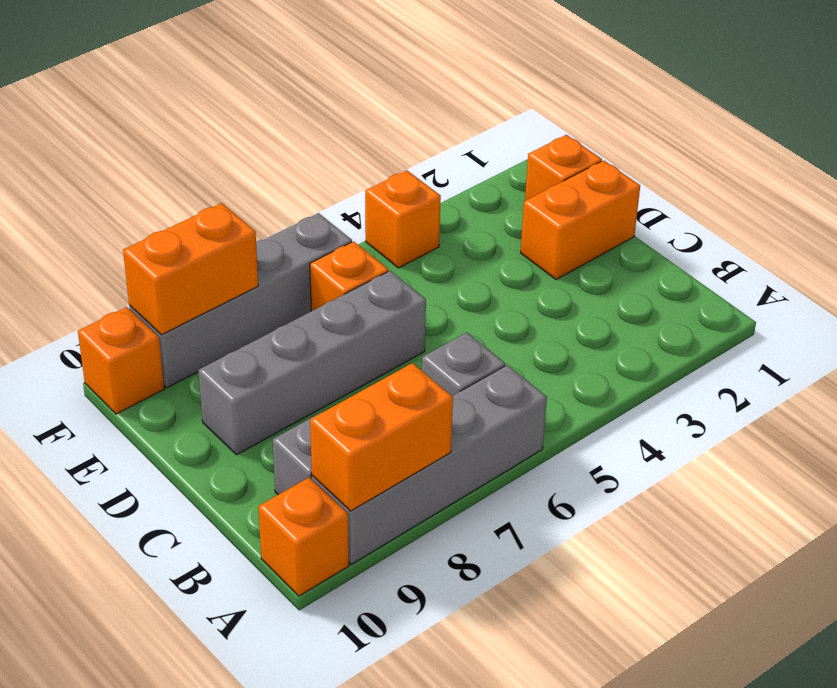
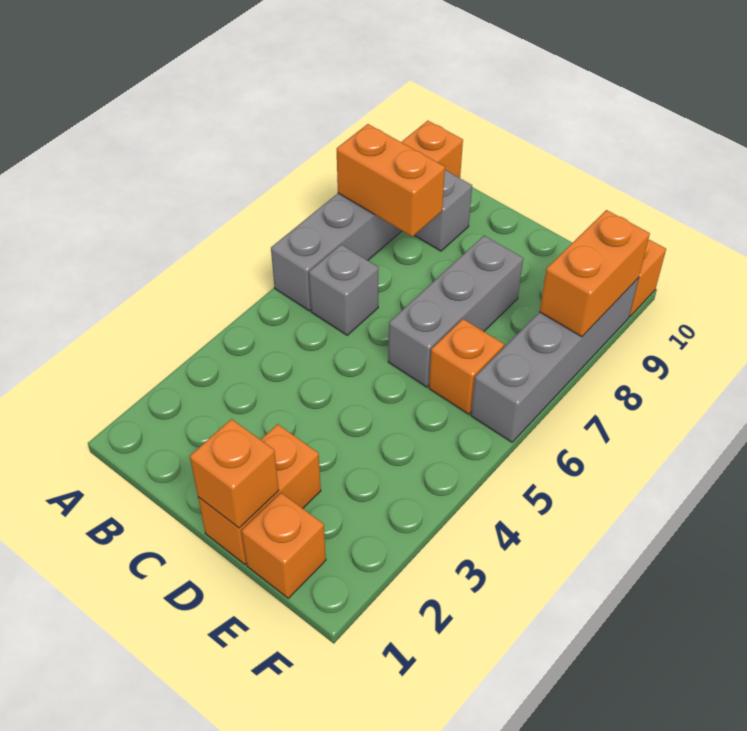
orange 1x2 brick [310,363,453,511] -> orange 1x2 brick turned to [337,124,445,237]
grey 1x4 brick [198,271,426,455] -> grey 1x3 brick [388,236,523,387]
orange 1x1 brick [365,170,441,268] -> orange 1x1 brick moved to [190,419,279,528]

